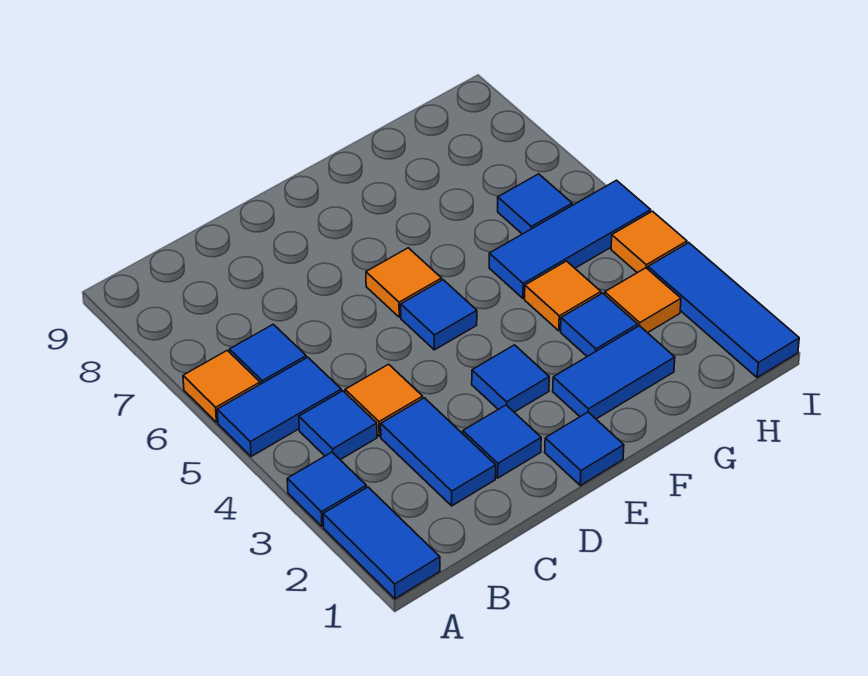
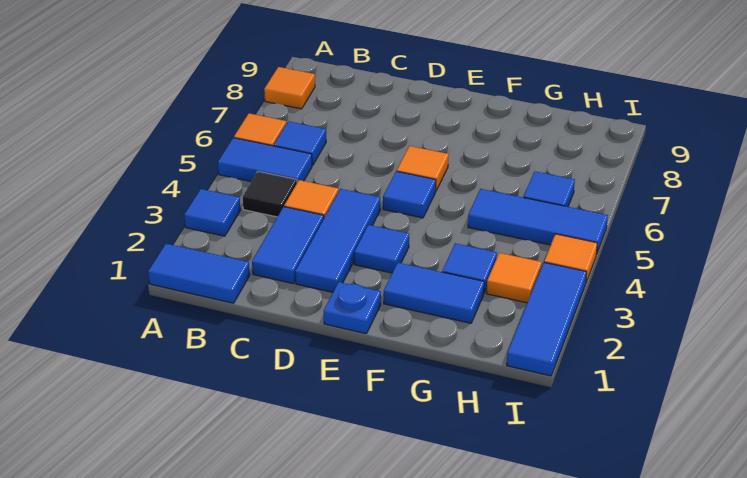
blue 1x2 tile [323,487,440,599] -> blue 1x2 tile turned to [148,244,250,303]
blue 1x1 tile [299,391,377,460] -> black 1x1 tile [243,171,297,217]
blue 1x1 tile [463,405,541,478] -> blue 1x3 tile [295,189,380,292]
blue 1x1 tile [545,412,624,485] -> blue 1x1 plate [324,282,381,334]
orange 1x1 tile [525,261,601,331] -> orange 1x1 tile moved to [264,67,315,109]

